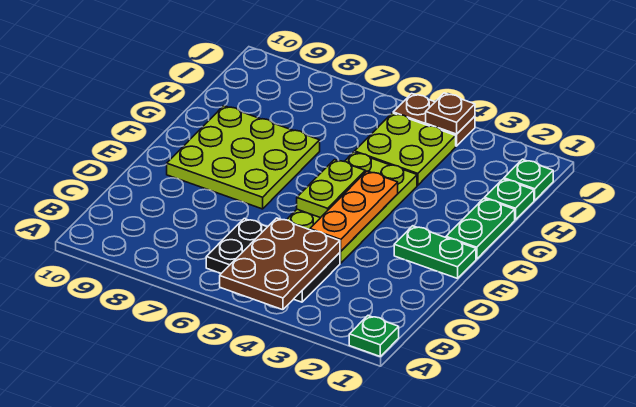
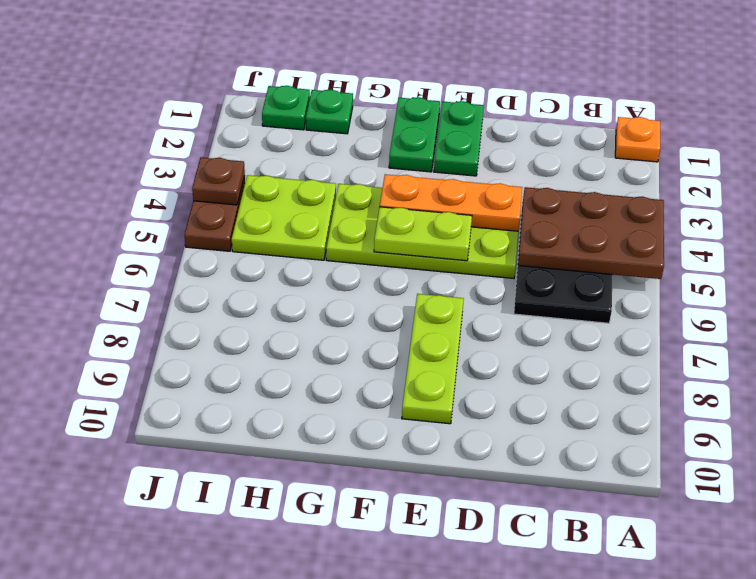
green 1x1 plate [349,316,399,356] -> orange 1x1 plate [615,117,660,162]
lime 3x3 plate [167,106,320,209] -> lime 1x3 plate [402,294,464,424]
green 1x2 plate [446,198,515,259] -> green 1x2 plate turned to [389,97,440,172]

